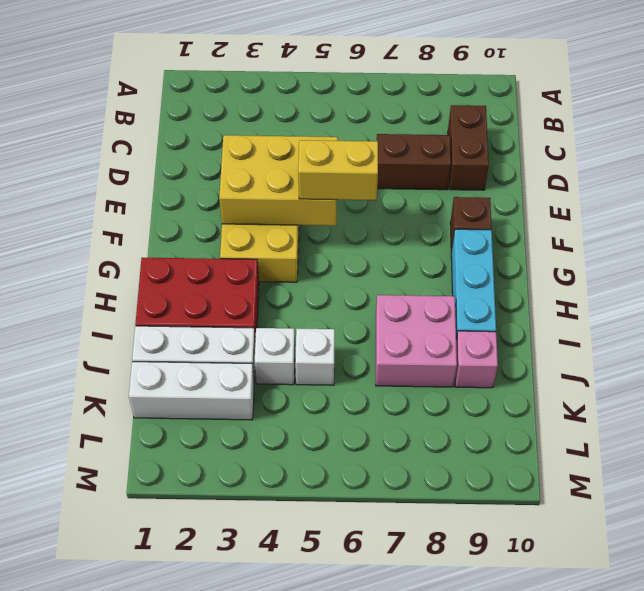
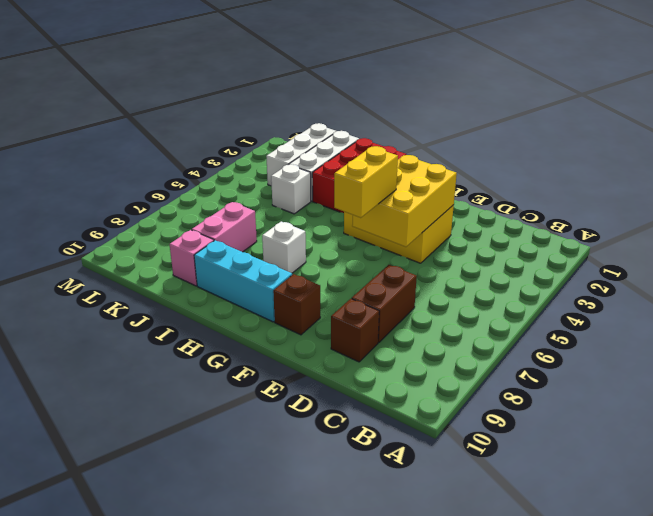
brown 1x2 brick [448,105,489,190] -> brown 1x1 brick [331,299,379,362]
pink 2x2 brick [376,295,457,387] -> pink 1x2 brick [192,202,257,252]
white 1x1 brick [295,329,335,385] -> white 1x1 brick moved to [262,222,306,273]

